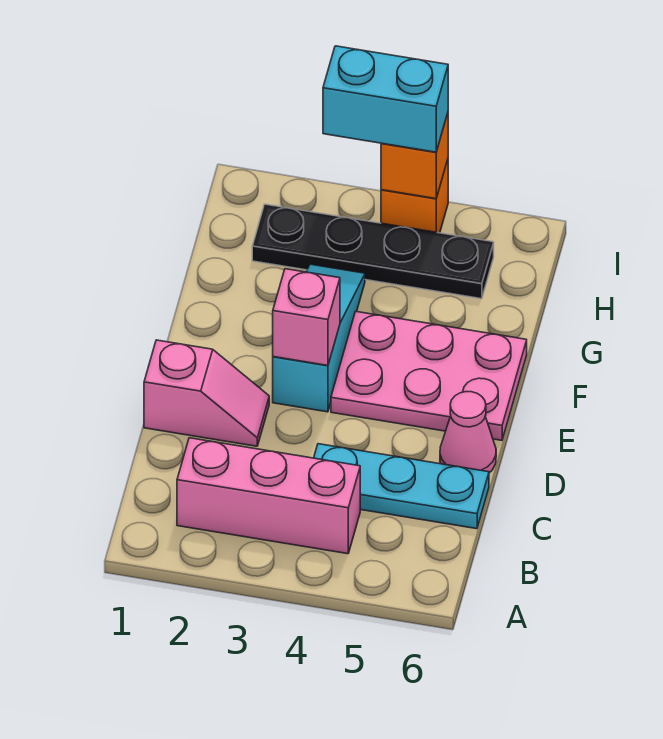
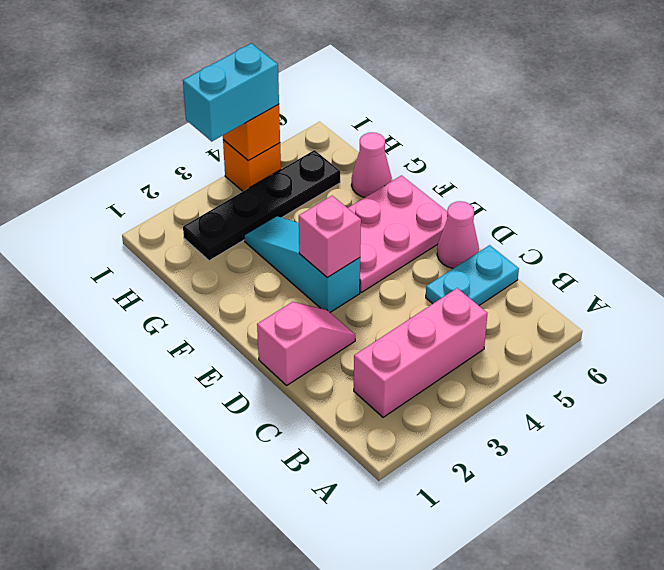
cyan 1x3 plate [314,444,489,529] -> cyan 1x2 plate [426,245,519,305]
none -> pink 1x1 cone [351,132,392,198]

